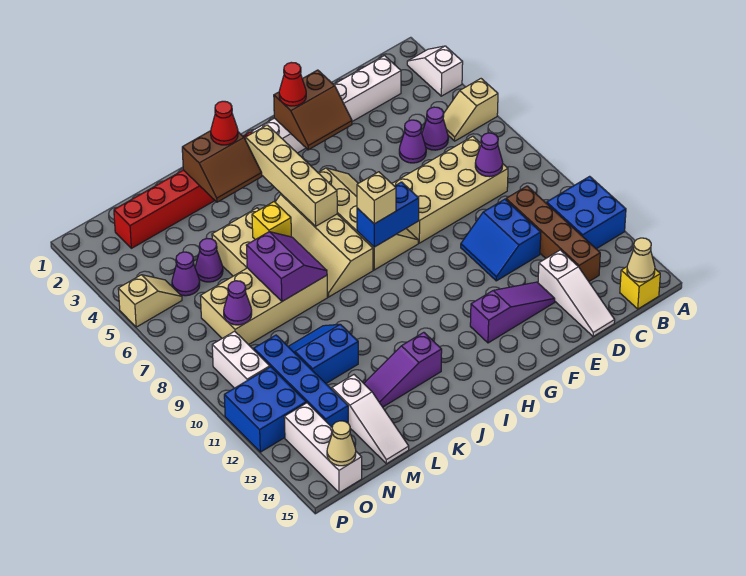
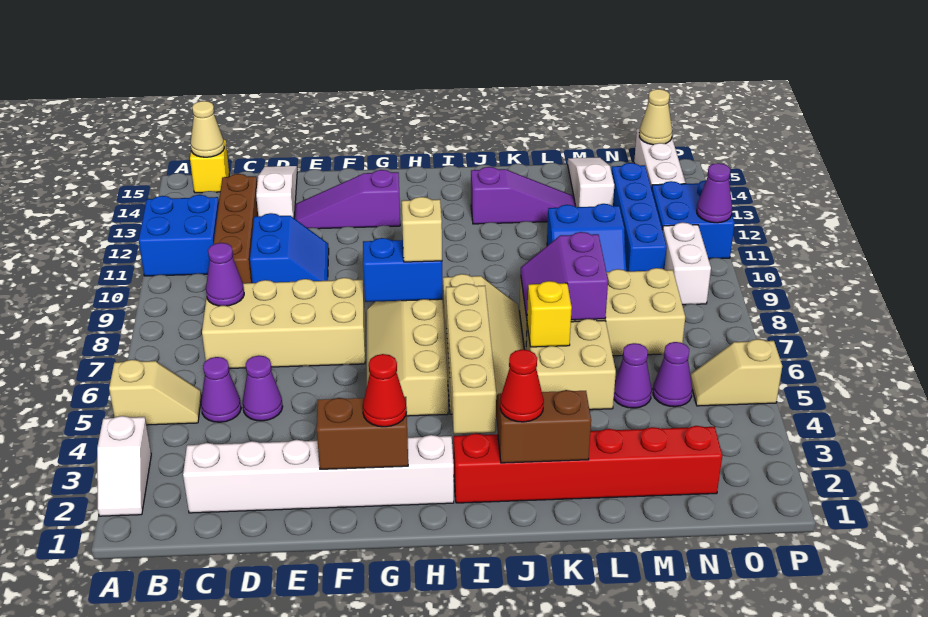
purple 1x1 cone [224,281,252,325] -> purple 1x1 cone moved to [697,163,732,223]

